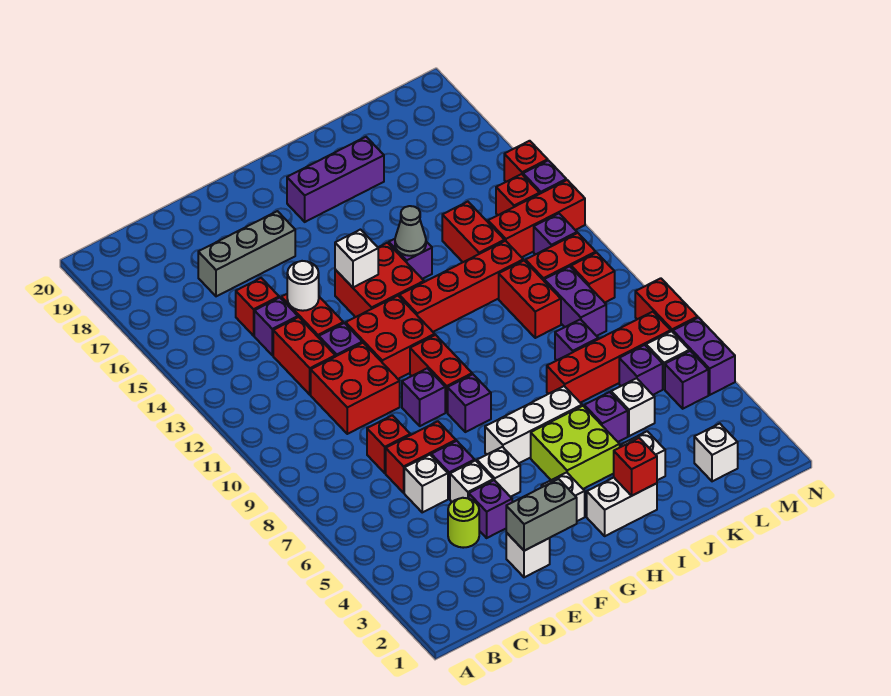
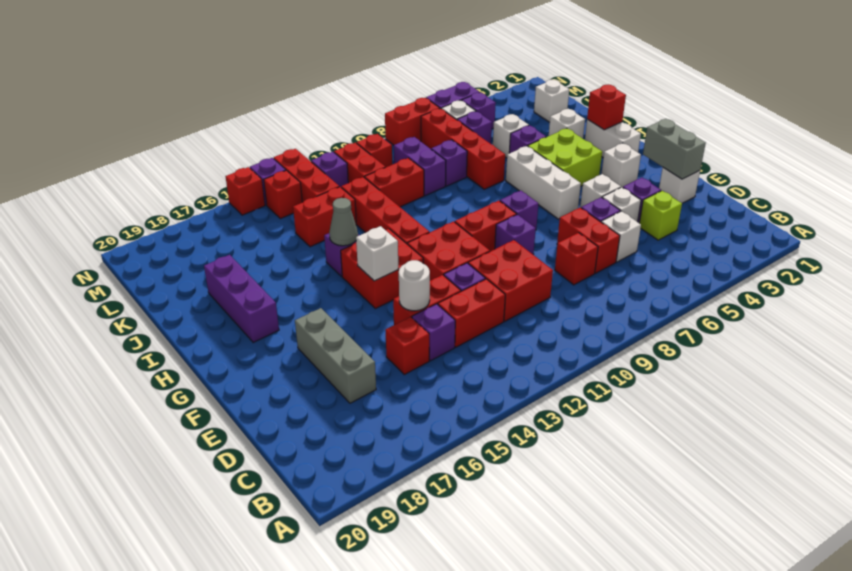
lime 1x1 round brick [448,498,479,548] -> lime 1x1 brick [640,191,682,240]
purple 1x2 brick [544,266,606,336] -> purple 1x2 brick turned to [394,137,446,196]

